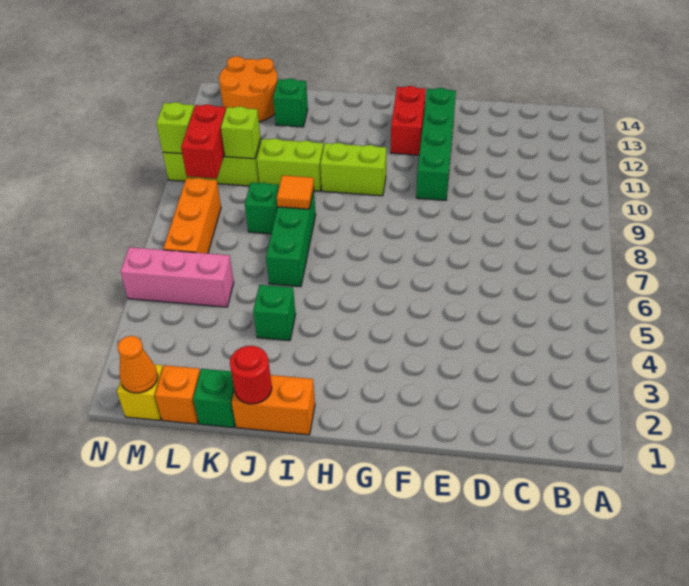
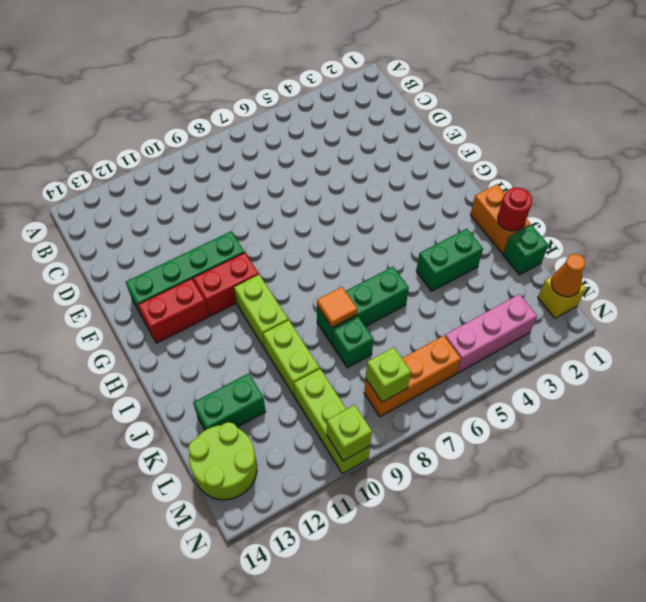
green 1x1 brick [253,285,296,341] -> green 1x2 brick [416,229,483,291]
green 1x1 brick [273,78,308,127] -> green 1x2 brick [193,373,266,430]
orange 1x1 brick [155,365,200,424] -> none
pink 1x3 brick [120,247,234,307] -> pink 1x3 brick turned to [445,294,537,373]
lime 1x1 brick [221,106,261,159] -> lime 1x1 brick moved to [366,347,411,402]
orange 2x2 round brick [219,56,278,122] -> lime 2x2 round brick [188,422,257,500]
red 1x2 brick [181,104,226,179] -> red 1x2 brick moved to [193,253,259,316]

